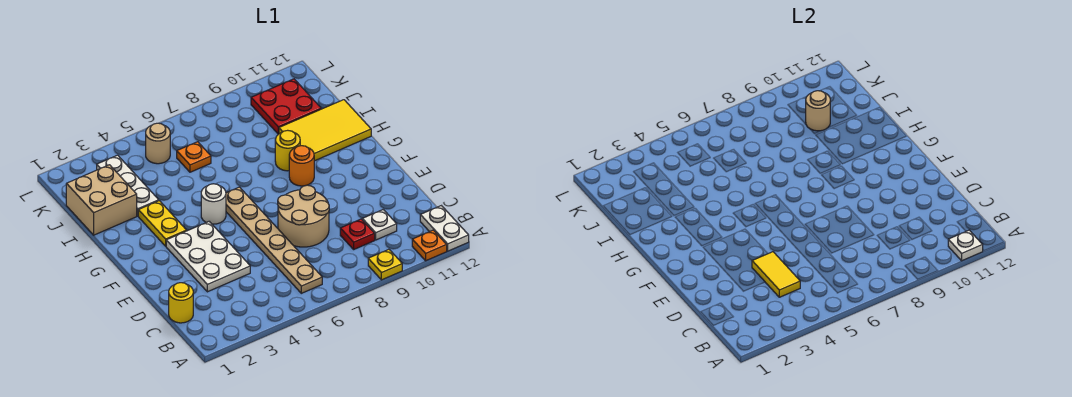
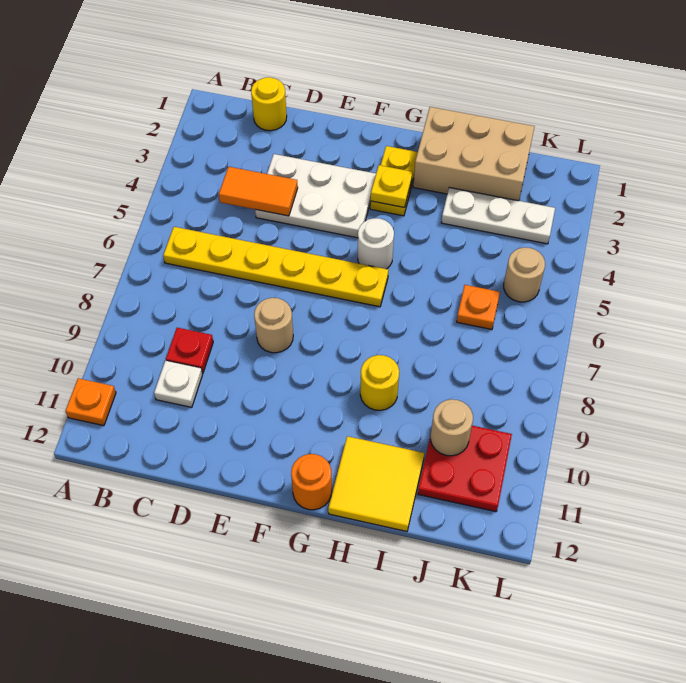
yellow 1x1 plate [368,249,402,280] -> yellow 1x1 plate moved to [371,165,412,208]
white 1x1 plate [948,230,983,261] -> none
white 1x2 plate [420,206,469,251] -> none
tan 1x6 plate [226,187,322,293] -> yellow 1x6 plate [163,227,388,307]
yellow 1x2 tile [752,252,800,297] -> orange 1x2 tile [219,167,298,216]
tan 2x2 round brick [278,185,329,247] -> tan 1x1 round brick [254,298,293,353]
yellow 1x2 plate [138,201,187,246] -> yellow 1x2 plate turned to [370,146,418,216]
orange 1x1 round brick [289,146,314,186] -> orange 1x1 round brick moved to [291,454,332,510]
yellow 2x3 tile [279,100,371,161] -> yellow 2x2 tile [328,436,424,531]
tan 2x2 brick [66,165,137,235] -> tan 2x3 brick [413,107,535,201]

